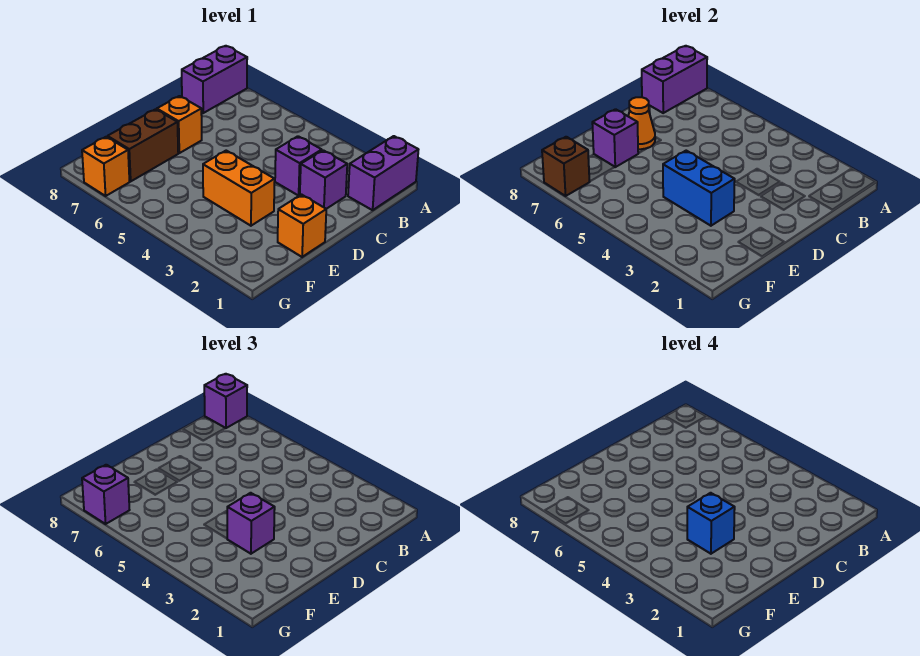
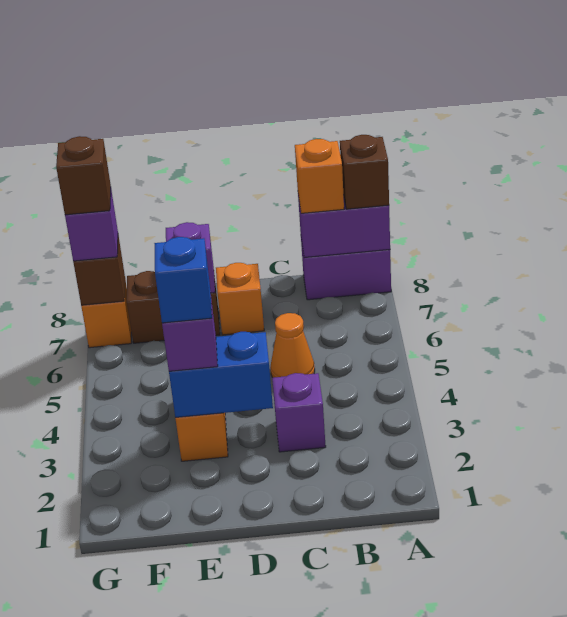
purple 1x2 brick [348,136,419,210] -> none
purple 1x1 brick [204,374,247,428] -> brown 1x1 brick [340,135,389,209]
purple 1x1 brick [300,150,347,209] -> none
orange 1x1 cone [628,97,655,149] -> orange 1x1 cone moved to [270,313,315,378]
orange 1x1 brick [278,195,326,257] -> orange 1x1 brick moved to [295,139,344,213]
blue 1x2 brick [663,151,735,226] -> blue 1x2 brick turned to [169,332,273,418]
none -> brown 1x1 brick [56,136,111,215]

